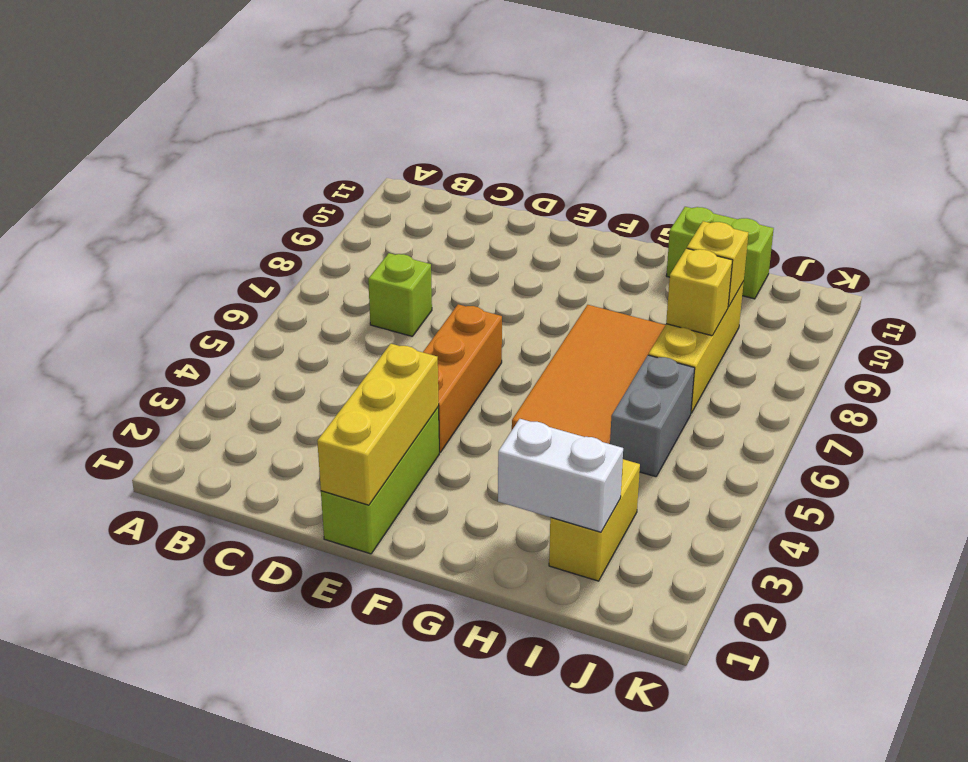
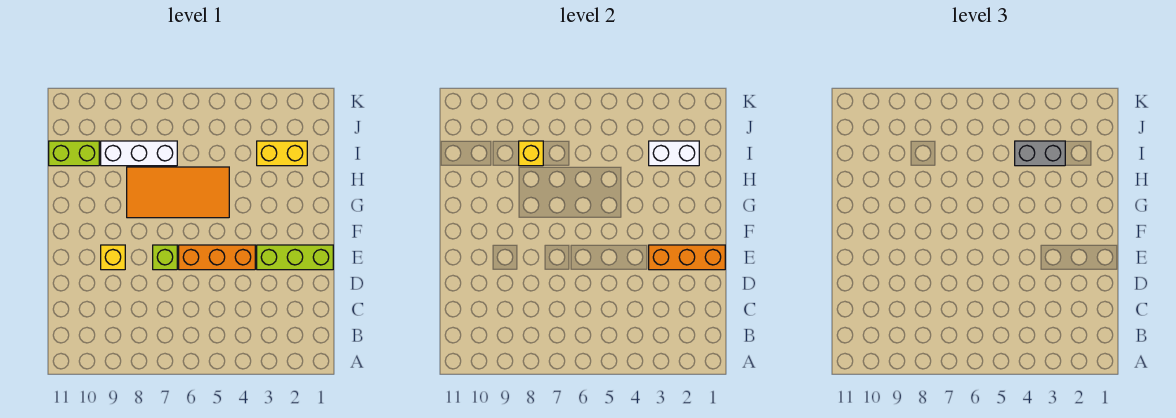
lime 1x1 brick [368,253,432,336] -> lime 1x1 brick moved to [153,245,177,270]
yellow 1x3 brick [317,344,439,505] -> orange 1x3 brick [649,245,725,270]
white 1x2 brick [498,419,623,532] -> white 1x2 brick turned to [649,141,699,166]
lime 1x2 brick [666,207,774,299] -> lime 1x2 brick turned to [49,141,99,166]
grey 1x2 brick [610,355,695,477] -> grey 1x2 brick moved to [1015,141,1065,166]
yellow 1x3 brick [649,282,744,413] -> white 1x3 brick [101,141,177,166]
yellow 1x1 brick [687,221,748,307] -> yellow 1x1 brick moved to [101,245,125,270]

